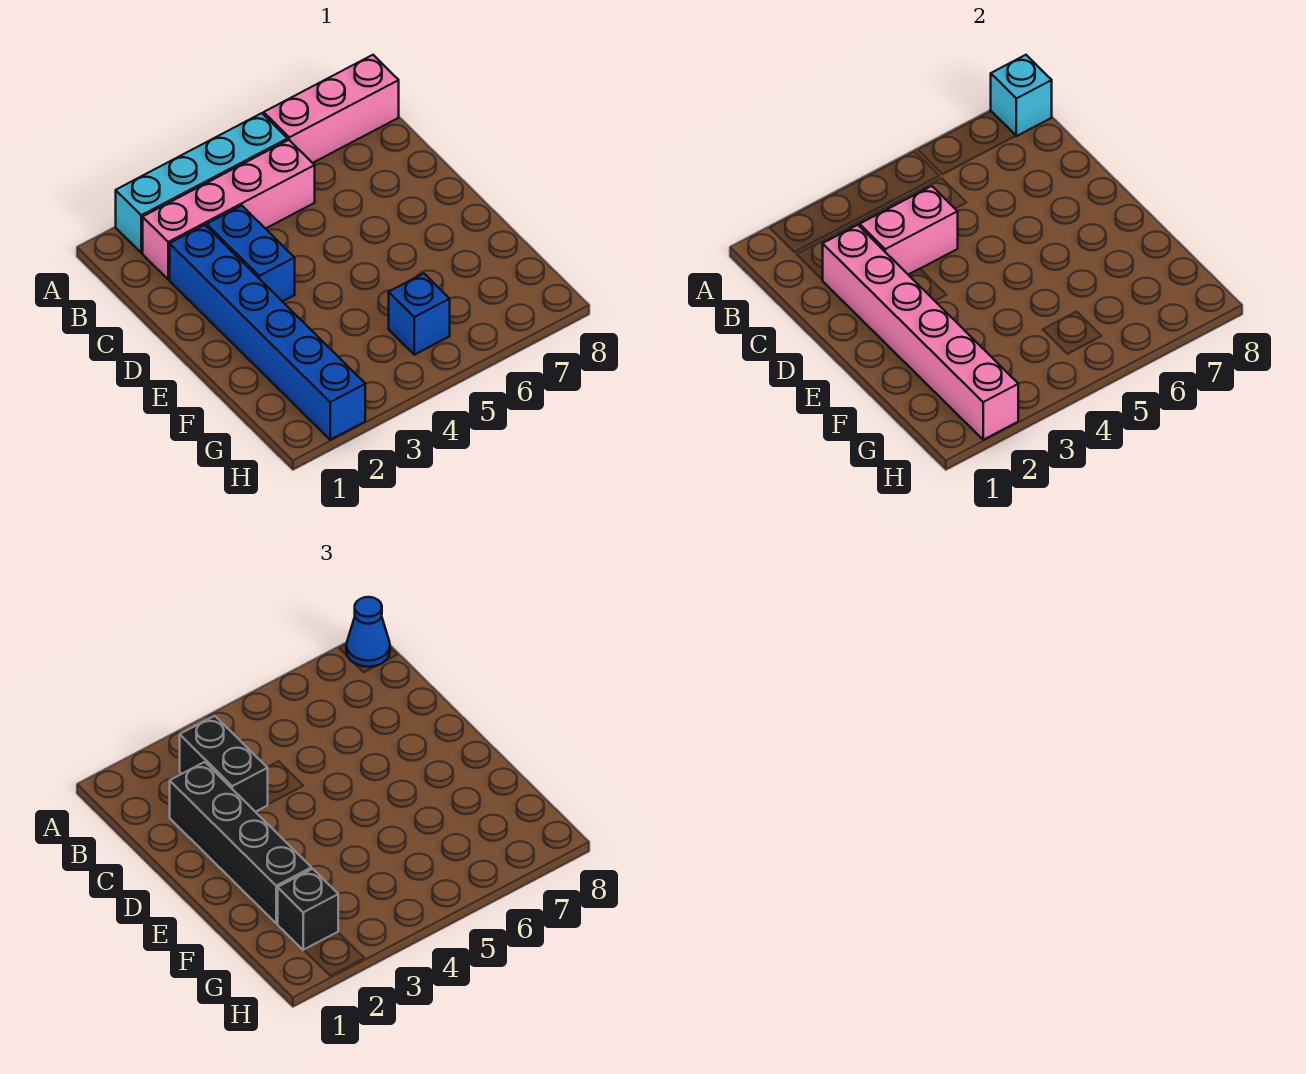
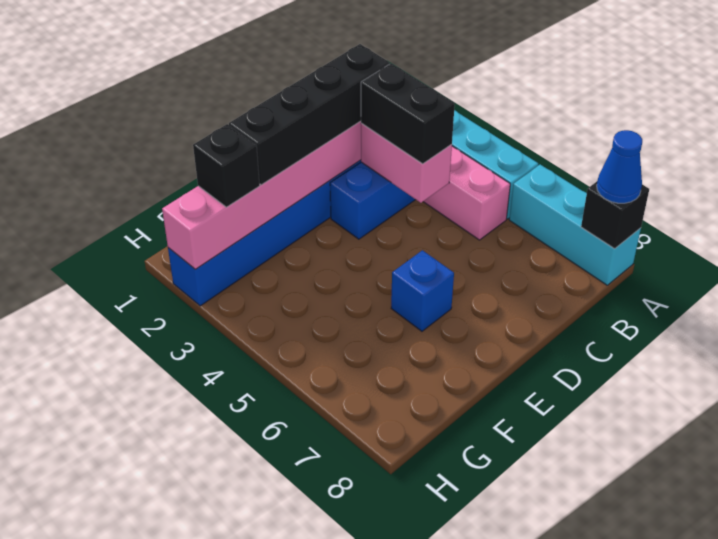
pink 1x3 brick [264,55,399,163] -> cyan 1x3 brick [509,165,641,285]
cyan 1x1 brick [991,55,1052,136] -> black 1x1 brick [581,182,649,249]
black 1x2 brick [180,716,268,812] -> black 1x2 brick turned to [361,64,455,164]
blue 1x1 brick [389,273,450,355] -> blue 1x1 brick moved to [391,250,454,331]

